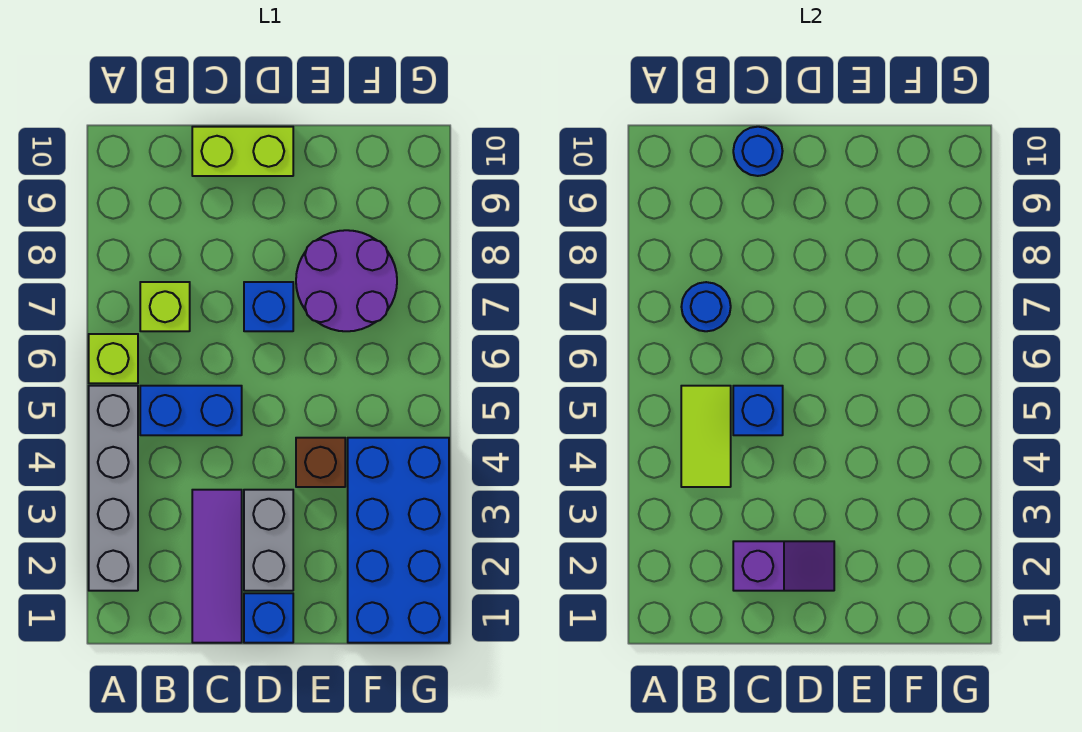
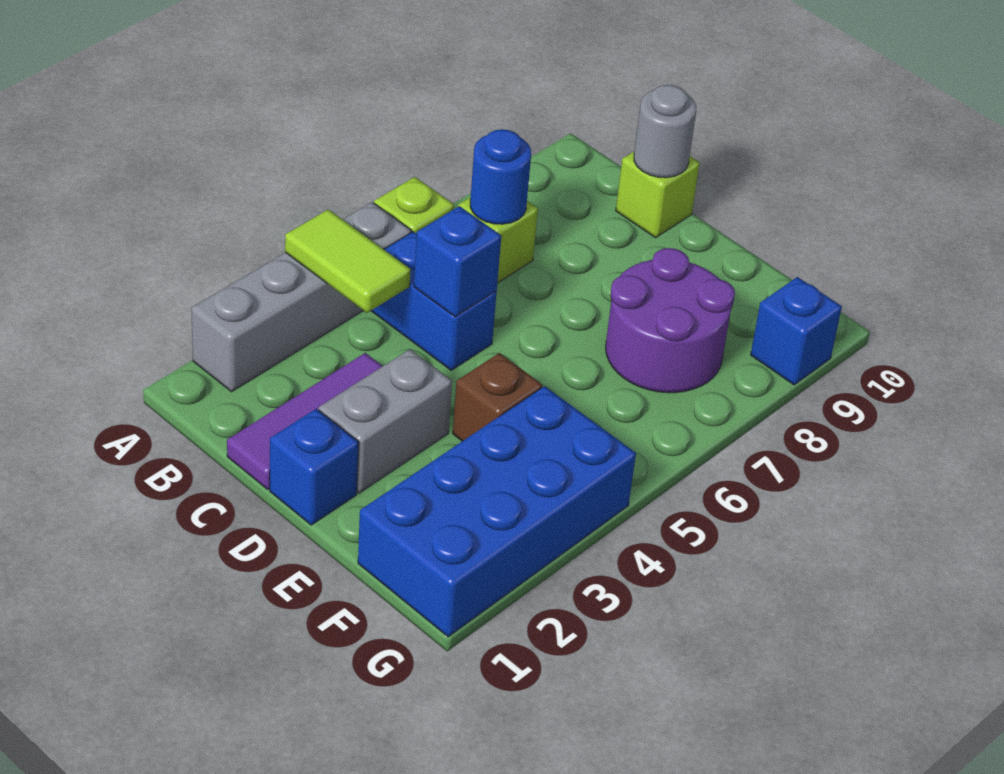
lime 1x2 tile [681,386,731,487] -> lime 1x2 tile turned to [285,209,411,313]
purple 1x2 slope [733,541,834,591] -> none
lime 1x2 brick [192,127,293,176] -> lime 1x1 brick [616,152,700,238]
blue 1x1 round brick [733,127,783,176] -> grey 1x1 round brick [634,85,696,178]
blue 1x1 brick [244,282,293,331] -> blue 1x1 brick moved to [751,277,842,385]

